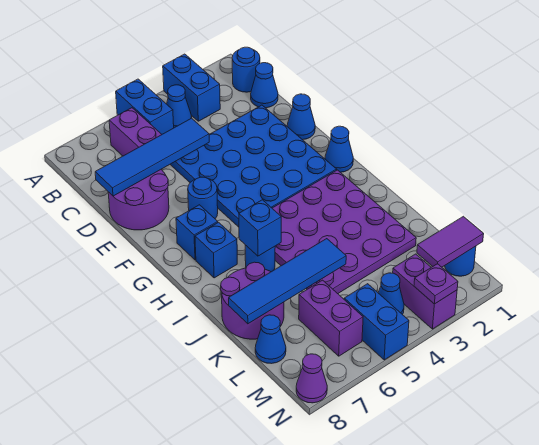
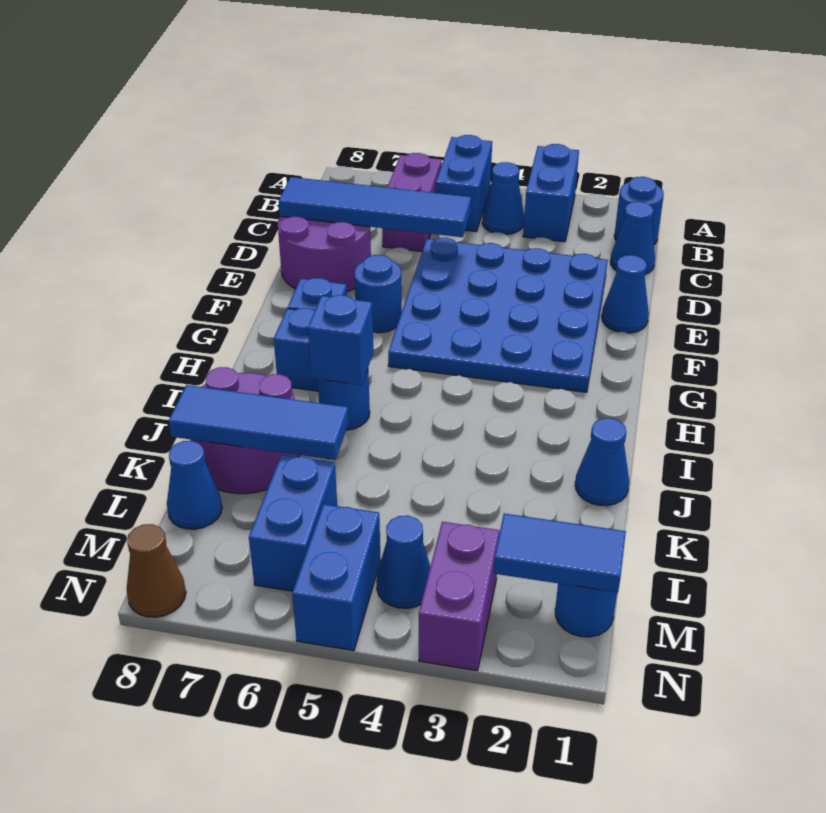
blue 1x1 cone [325,126,353,172] -> blue 1x1 cone moved to [575,418,629,506]
purple 4x4 plate [272,170,416,294] -> none
blue 1x4 tile [229,239,346,324] -> blue 1x3 tile [169,385,348,460]
purple 1x2 brick [299,280,363,356] -> blue 1x2 brick [249,455,337,591]
purple 1x2 tile [417,216,484,267] -> blue 1x2 tile [494,514,626,593]
purple 1x1 plate [414,264,458,304] -> none
purple 1x1 cone [296,354,327,403] -> brown 1x1 cone [127,524,186,617]

